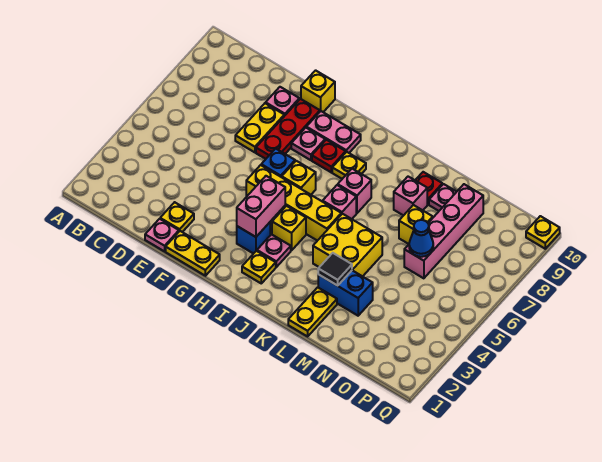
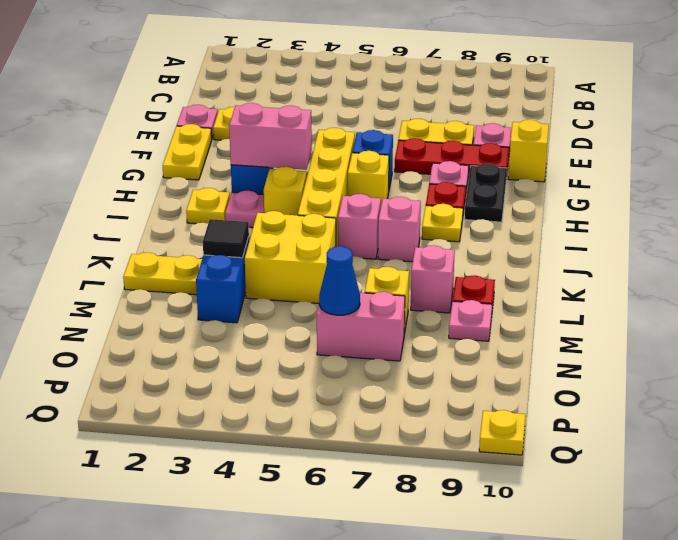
pink 1x2 plate [306,111,361,153] -> black 1x2 plate [465,164,507,222]
pink 1x4 brick [404,184,483,278] -> pink 1x2 brick [317,292,405,361]

